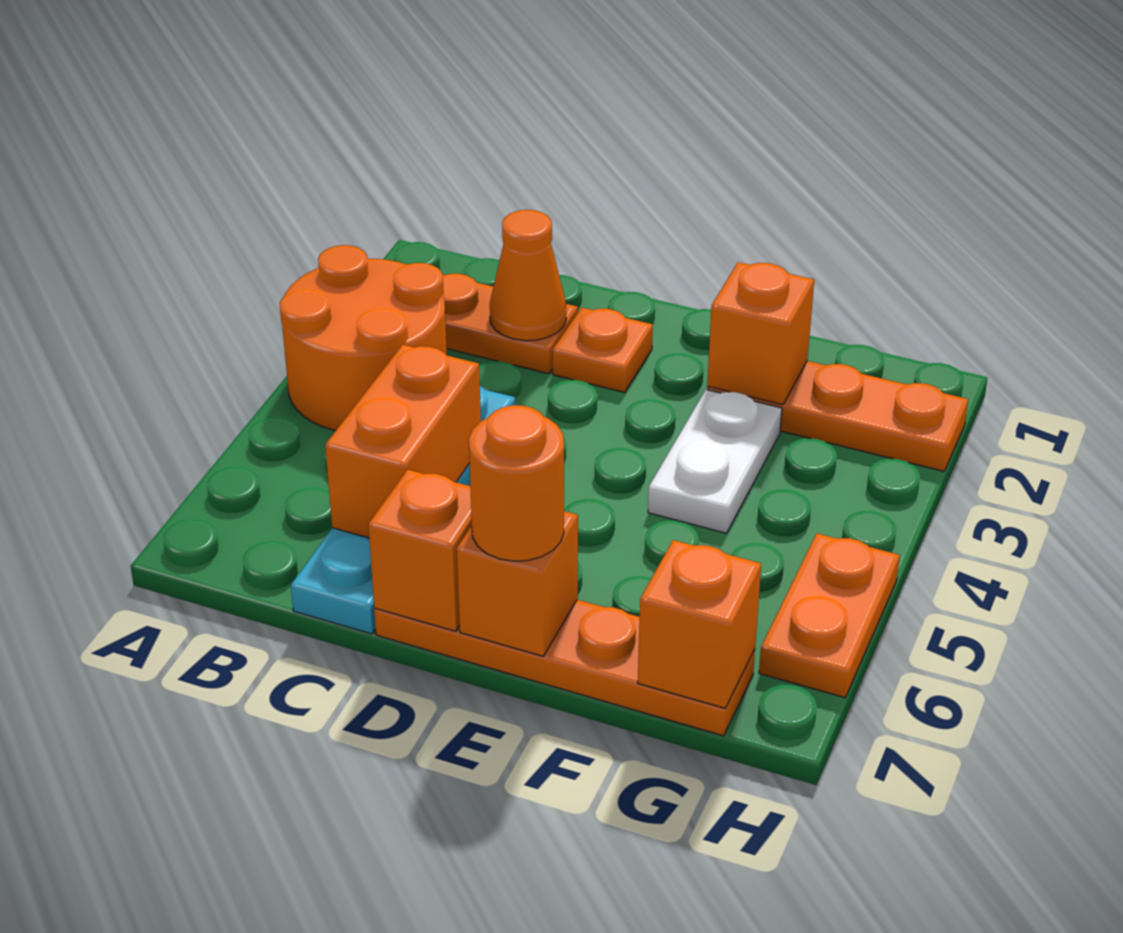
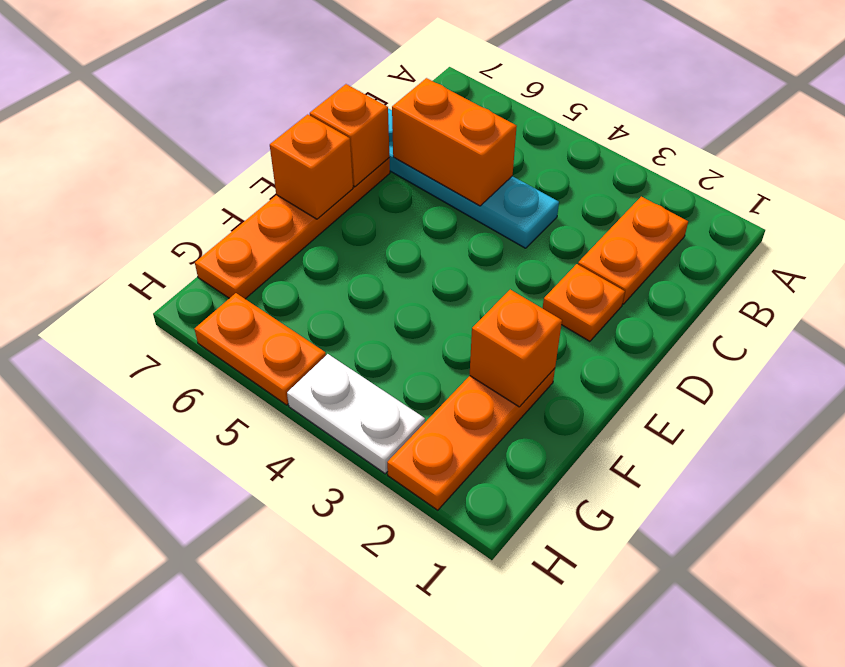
orange 2x2 round brick [280,245,447,431] -> none
orange 1x1 cone [490,210,566,341] -> none
orange 1x1 round brick [469,405,564,561] -> none
white 1x2 plate [648,390,782,533] -> white 1x2 plate moved to [287,354,425,474]
orange 1x1 brick [638,540,761,708] -> none

